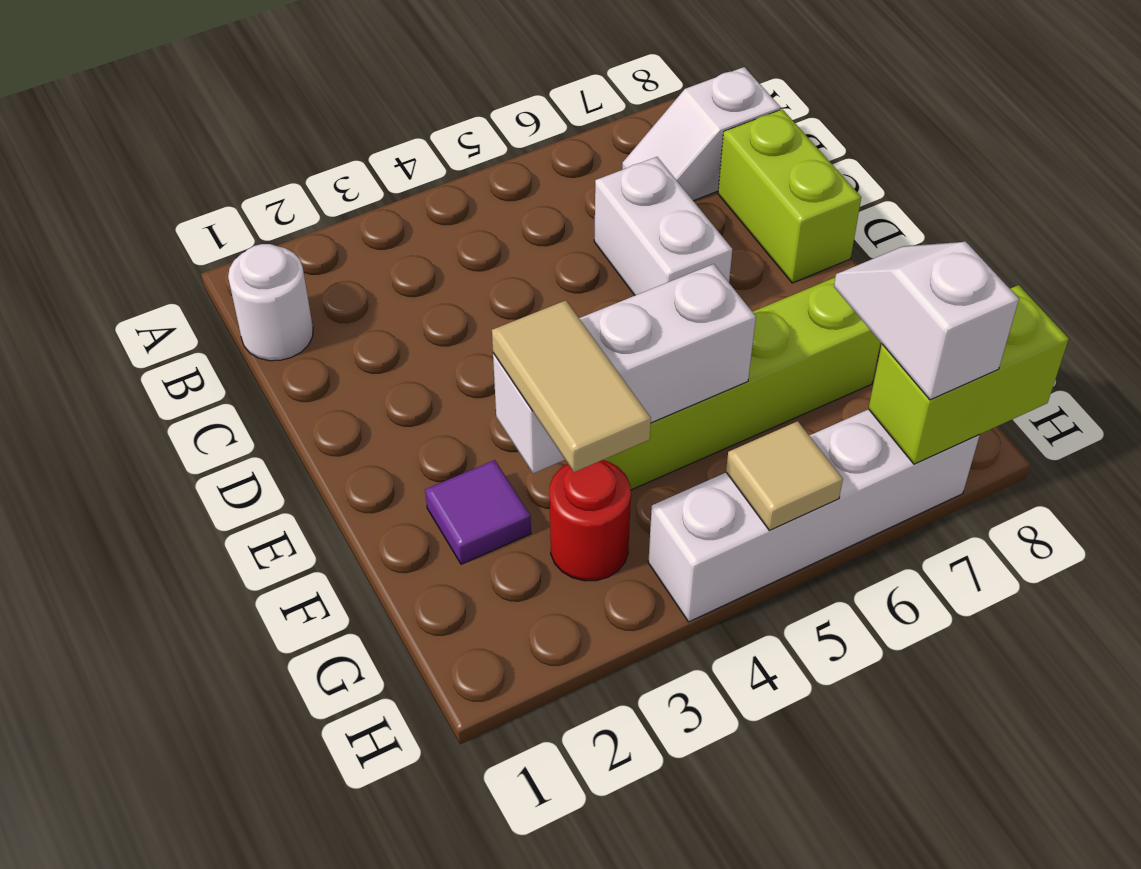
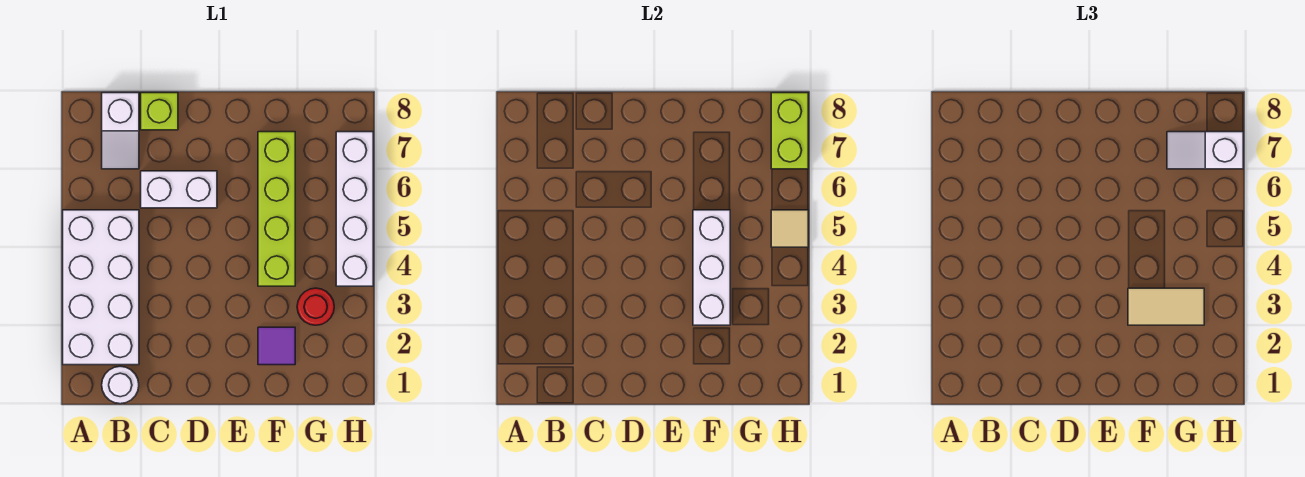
none -> white 2x4 brick [63,210,139,365]
lime 1x2 brick [718,109,861,283] -> lime 1x1 brick [141,93,178,130]

